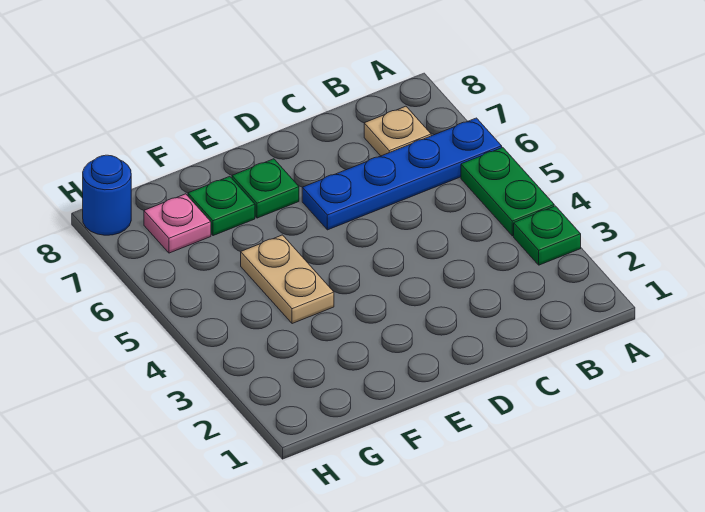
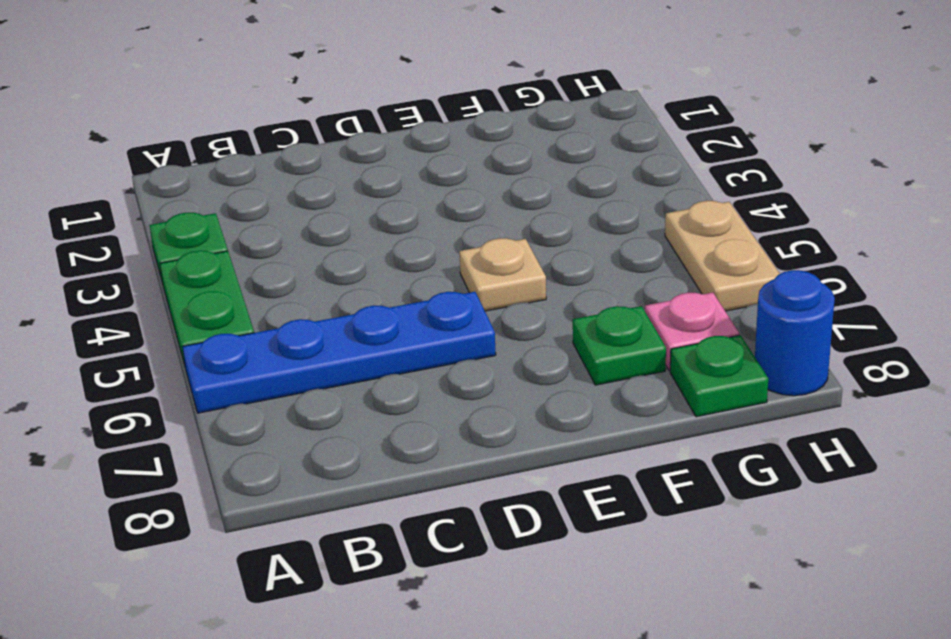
tan 1x1 plate [364,106,431,156] -> tan 1x1 plate moved to [459,238,546,311]
green 1x1 plate [232,159,299,218] -> green 1x1 plate moved to [670,335,768,417]
tan 1x2 plate [241,235,334,324] -> tan 1x2 plate moved to [665,201,780,311]

